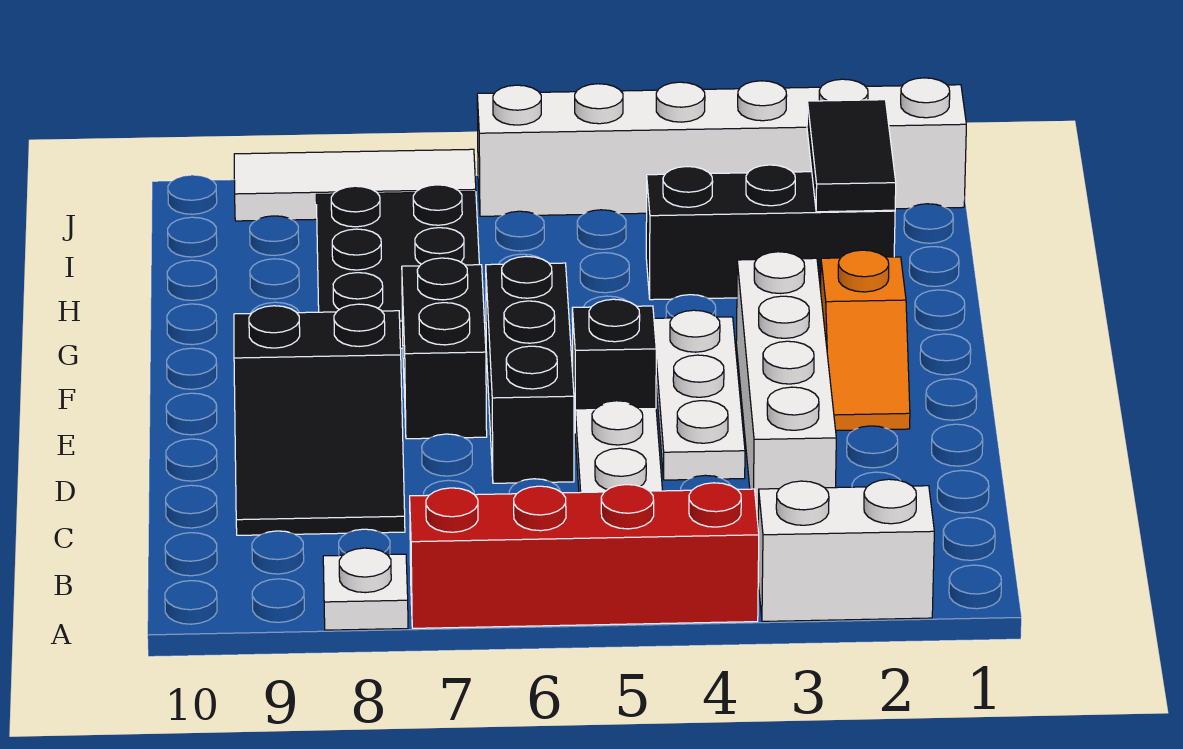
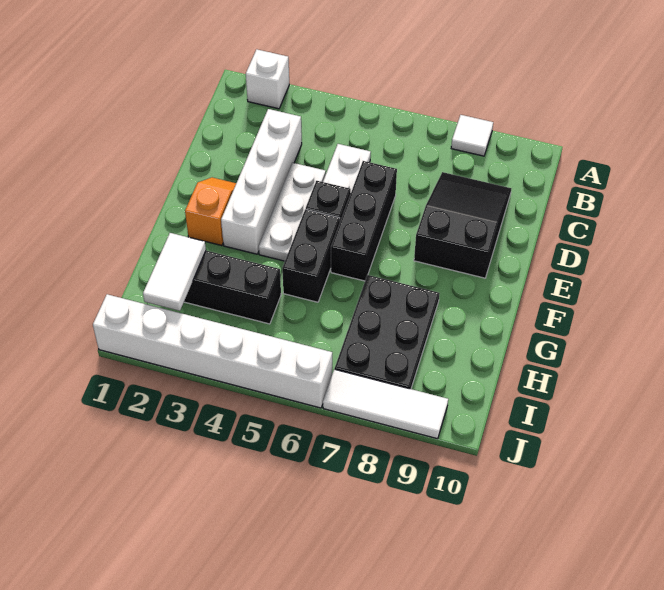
white 1x2 brick [758,479,934,621] -> white 1x1 brick [246,49,289,109]
red 1x4 brick [410,483,759,628] -> none
white 1x1 plate [323,548,408,630] -> white 1x1 tile [451,115,493,156]
black 1x2 brick [402,258,487,439] -> black 1x2 brick moved to [282,209,340,302]
black 1x2 tile [807,100,896,212] -> white 1x2 tile [143,233,206,311]

